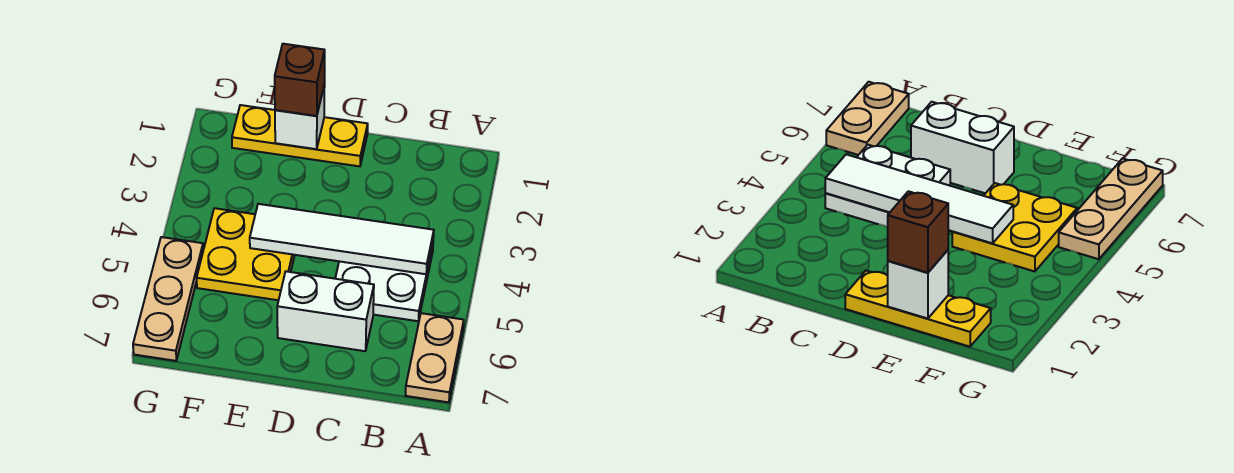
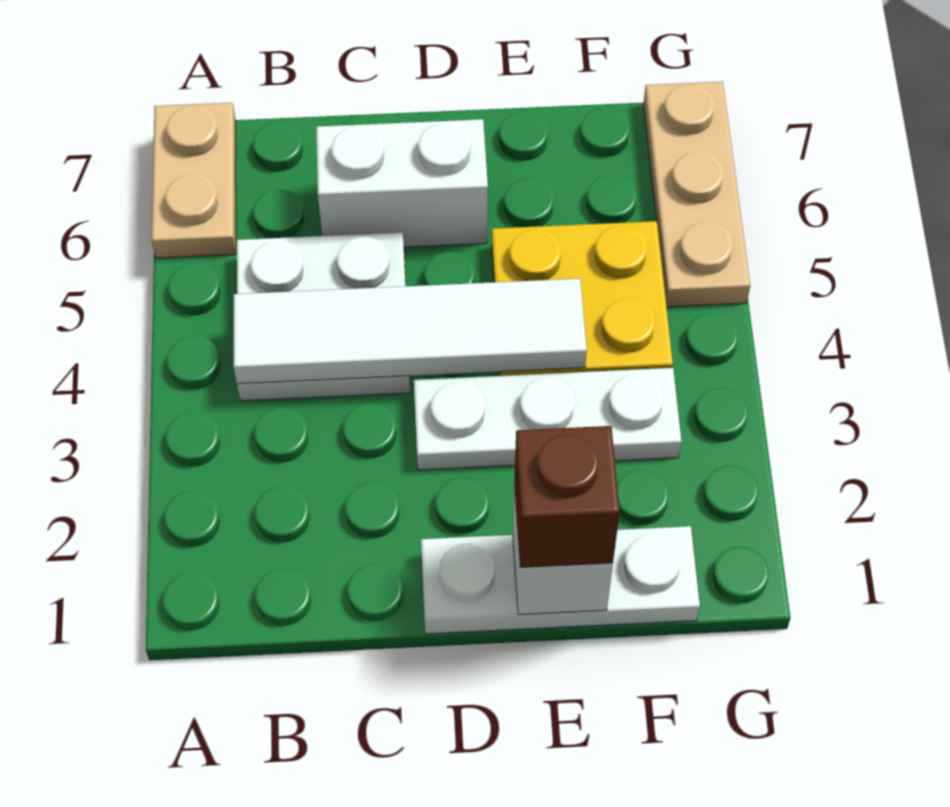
yellow 1x3 plate [232,105,368,166] -> white 1x3 plate [421,526,700,634]
none -> white 1x3 plate [414,368,681,470]

